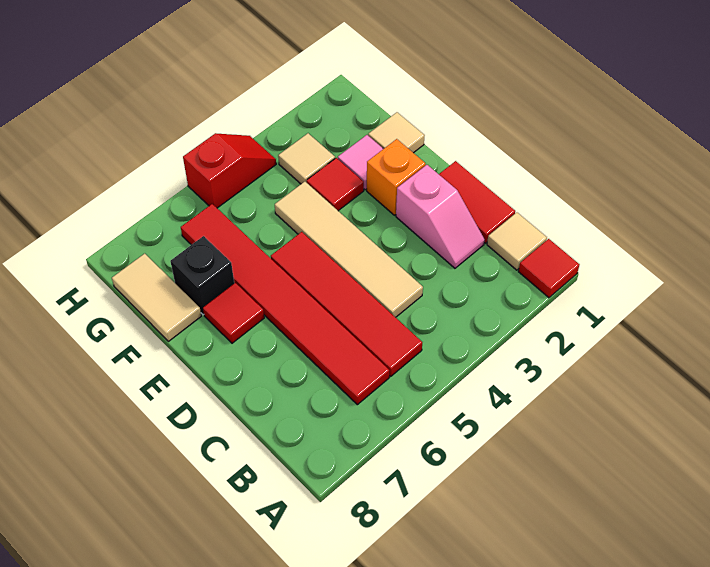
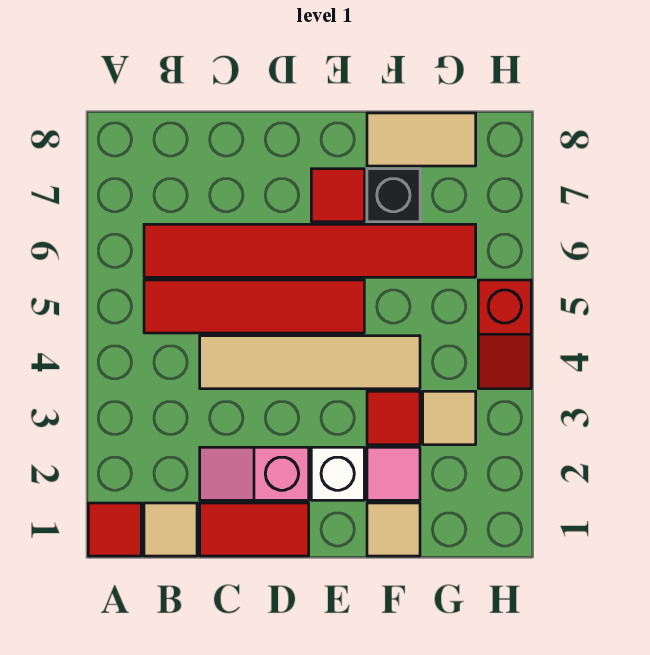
orange 1x1 brick [367,139,425,215] -> white 1x1 brick [311,447,364,500]

